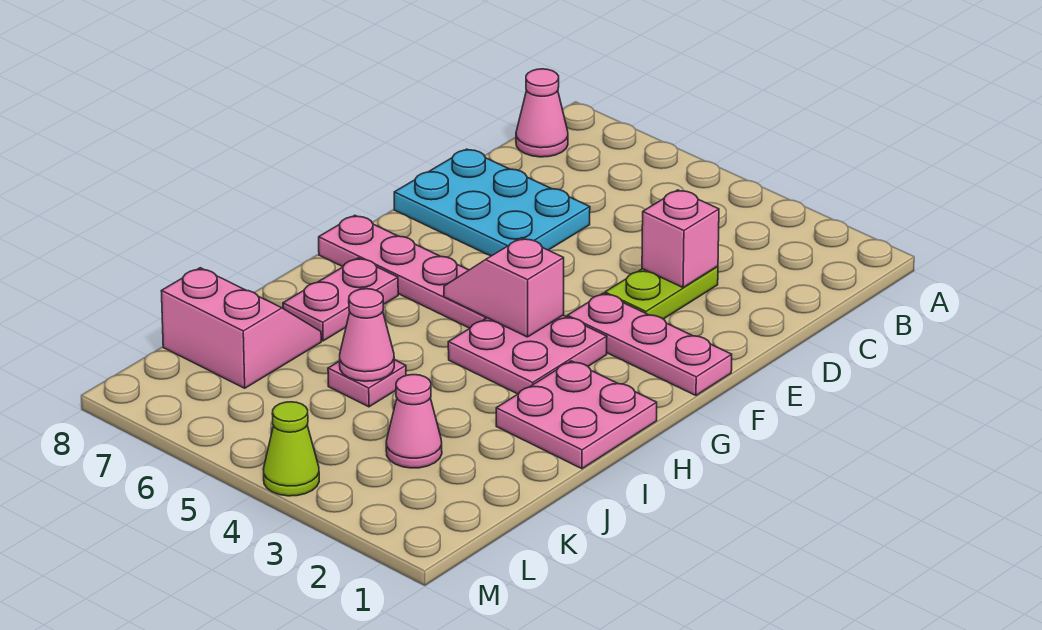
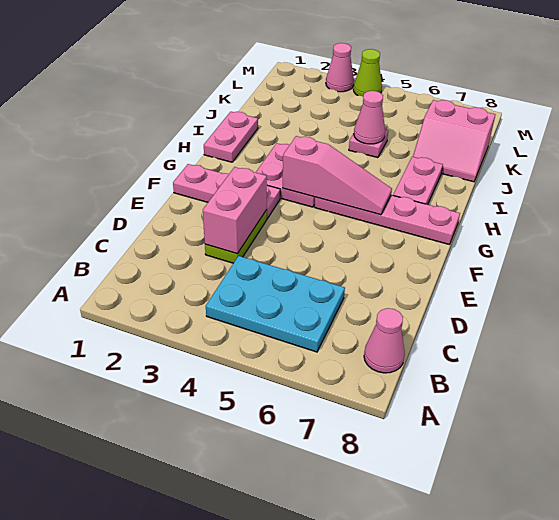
pink 1x1 brick [642,190,719,288] -> pink 1x2 brick [203,167,267,254]
cyan 2x3 plate [394,149,590,256] -> cyan 2x3 plate moved to [206,256,345,352]
pink 1x2 slope [444,238,564,337] -> pink 1x3 slope [283,136,392,215]
pink 2x2 plate [496,361,657,469] -> pink 1x2 plate [204,112,258,162]
pink 1x1 cone [386,375,442,468] -> pink 1x1 cone moved to [326,43,354,92]

